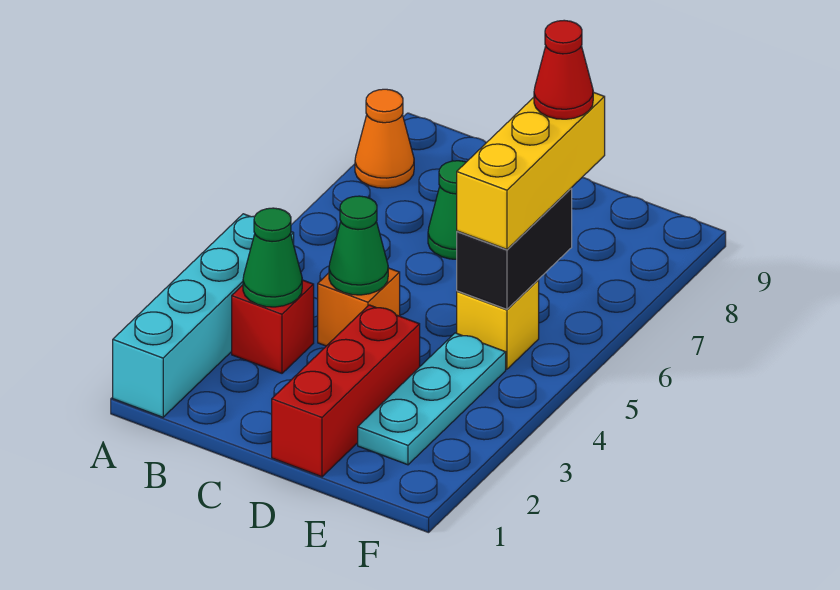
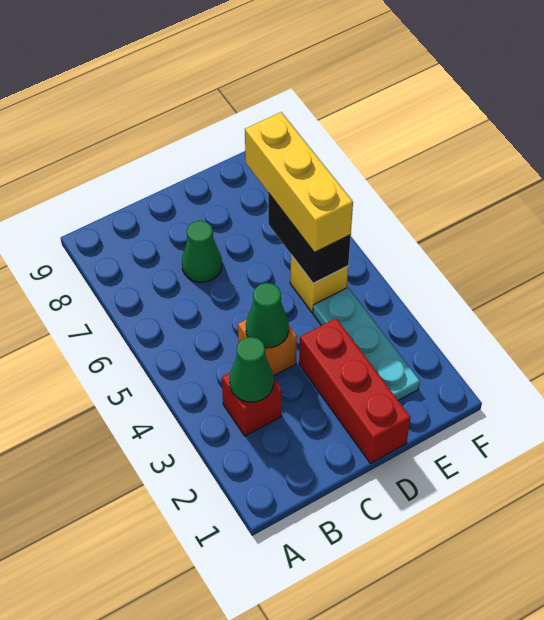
cyan 1x4 brick [113,214,294,417] -> none
orange 1x1 cone [355,89,414,188] -> none
red 1x1 cone [534,20,593,119] -> none

